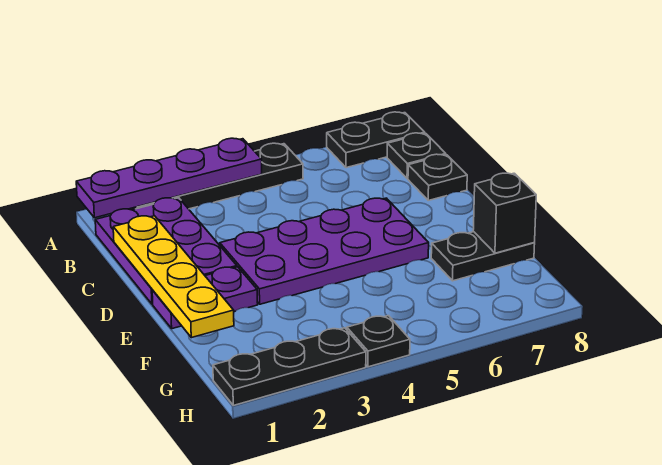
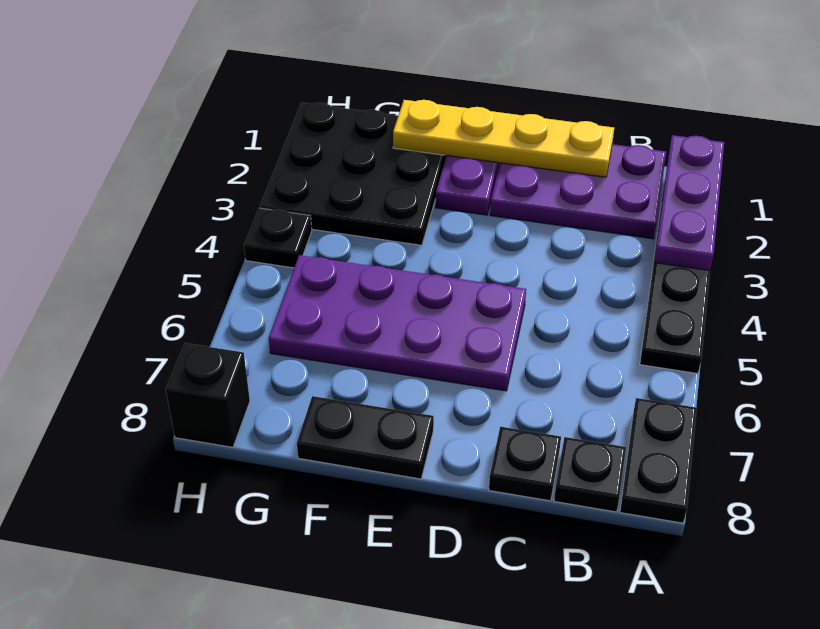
purple 1x4 plate [76,138,262,218] -> purple 1x3 plate [654,135,724,271]
purple 2x4 plate [220,198,429,304] -> purple 2x4 plate turned to [269,255,526,391]
black 1x2 plate [431,232,535,281] -> black 1x2 plate turned to [297,396,434,479]
black 1x1 brick [473,173,536,253] -> black 1x1 brick moved to [166,343,250,447]
black 1x3 plate [213,328,366,405] -> black 3x3 plate [259,103,446,245]

